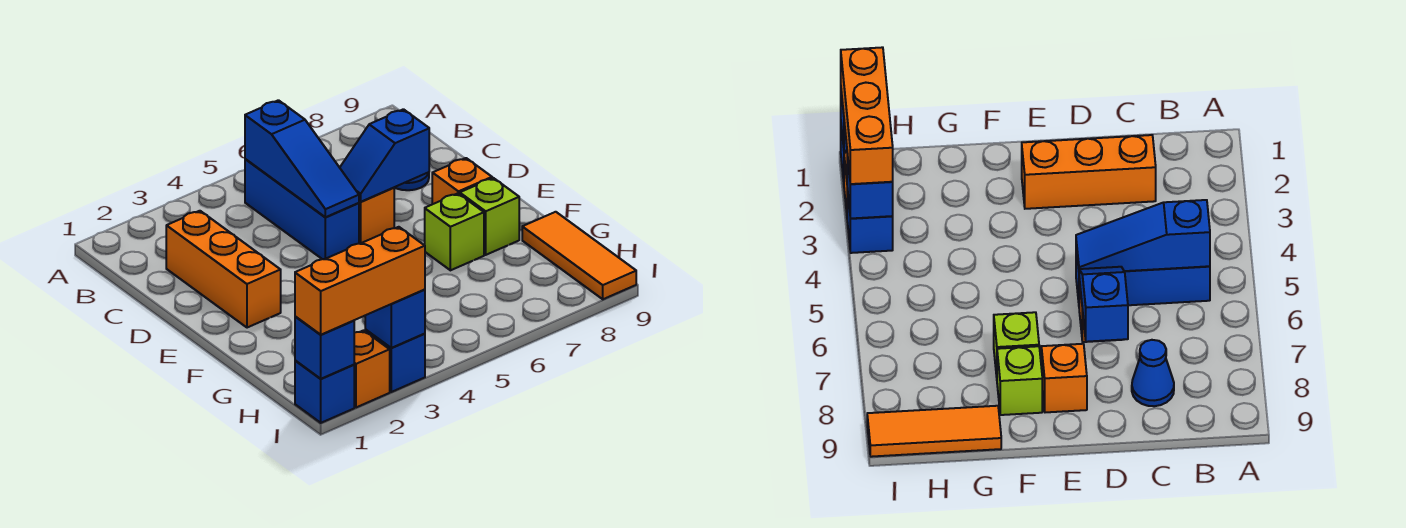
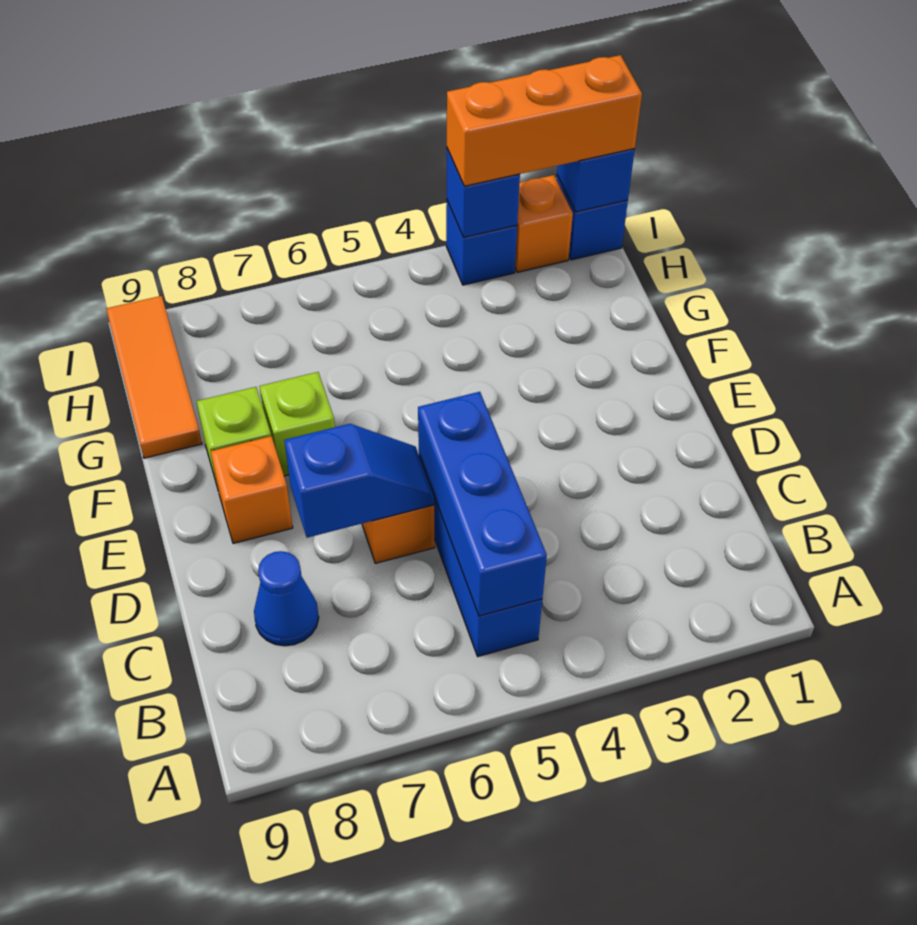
blue 1x3 slope [245,100,359,217] -> blue 1x3 brick [418,392,547,616]
orange 1x3 brick [166,211,281,328] -> none

